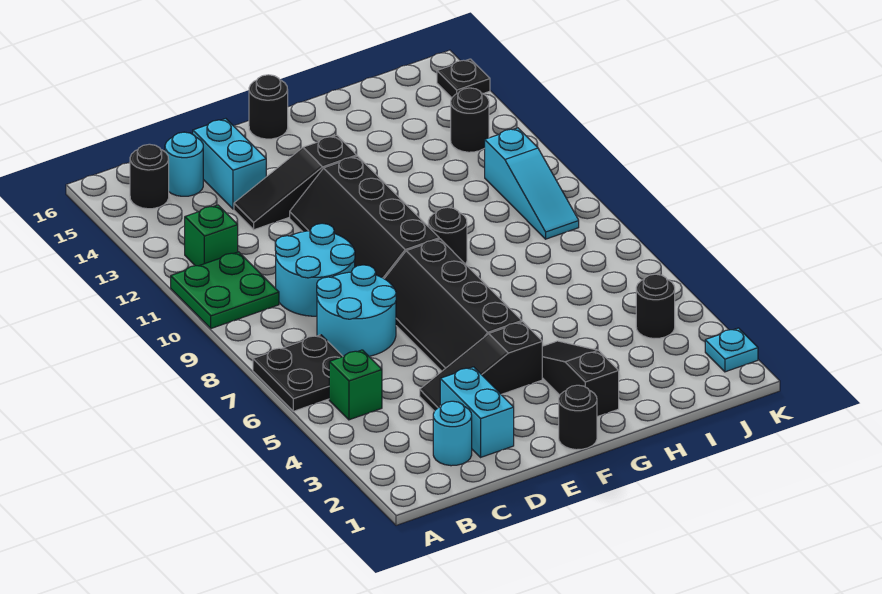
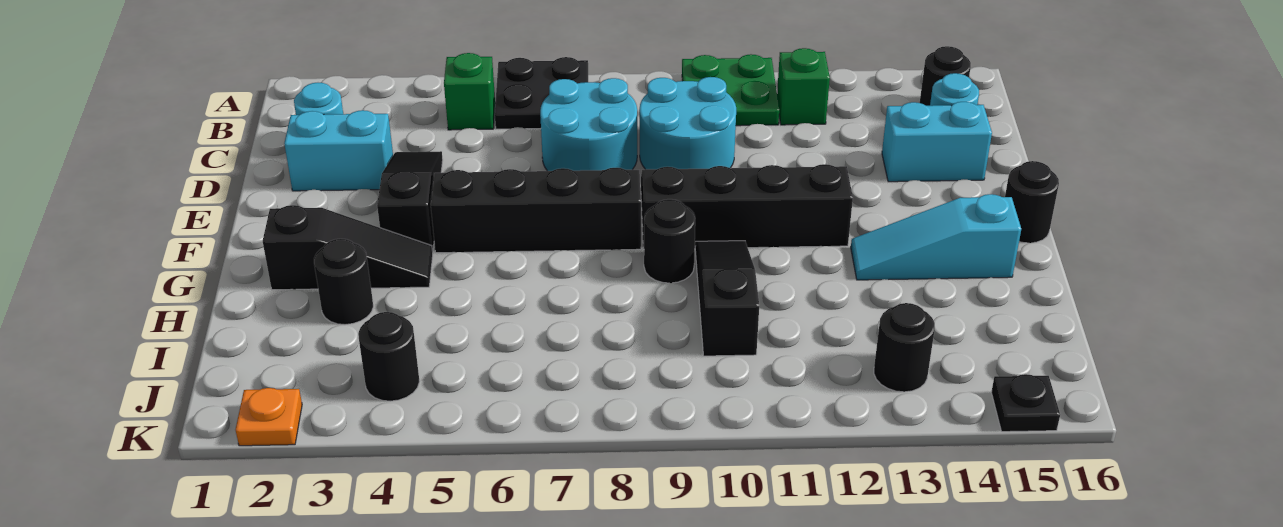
black 1x3 slope [234,136,357,230] -> black 1x3 slope moved to [695,241,759,356]
black 1x1 round brick [559,385,597,450] -> black 1x1 round brick moved to [314,239,373,325]
cyan 1x3 slope [484,128,579,239] -> cyan 1x3 slope moved to [851,194,1021,280]
cyan 1x1 plate [705,328,758,372] -> orange 1x1 plate [236,388,302,446]

